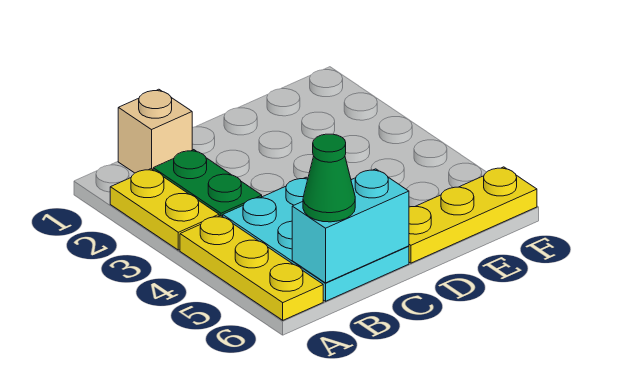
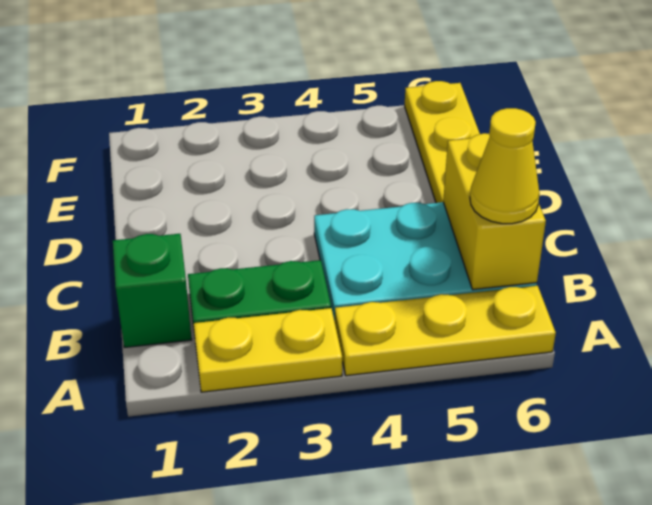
tan 1x1 brick [118,89,192,173] -> green 1x1 brick [113,234,192,348]
cyan 1x2 brick [292,169,409,283] -> yellow 1x2 brick [443,133,546,290]
green 1x1 cone [303,134,355,222] -> yellow 1x1 cone [470,108,540,224]

